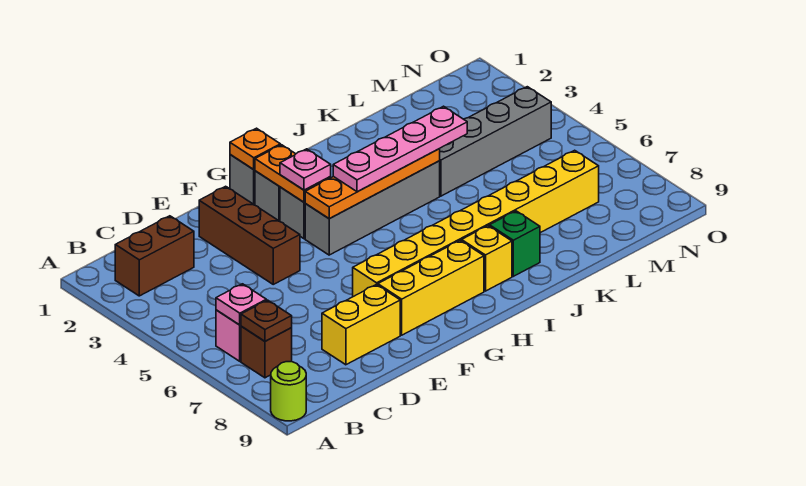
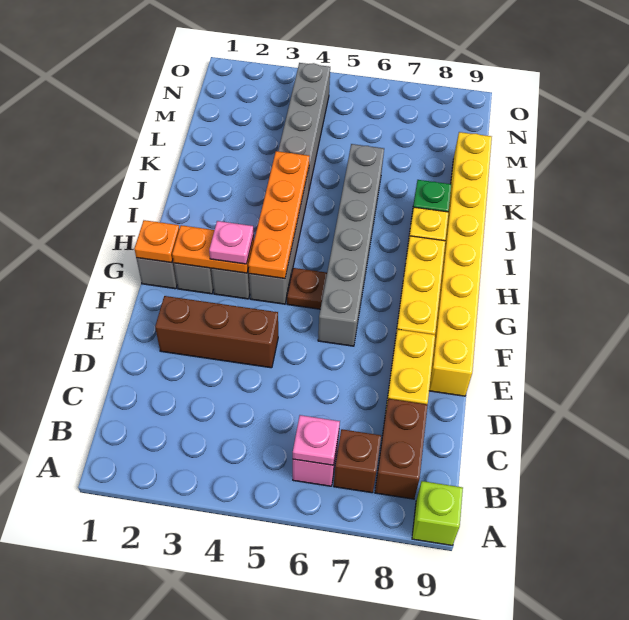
lime 1x1 round brick [271,362,306,421] -> lime 1x1 brick [412,481,463,545]
brown 1x2 brick [115,216,194,296] -> brown 1x2 brick moved to [375,399,428,499]
brown 1x1 plate [241,300,292,341] -> brown 1x1 plate moved to [287,268,327,309]
none -> grey 1x6 brick [318,144,384,346]
yellow 1x8 brick [353,150,599,297] -> yellow 1x8 brick moved to [429,132,492,396]
pink 1x4 plate [333,106,467,192] -> none

